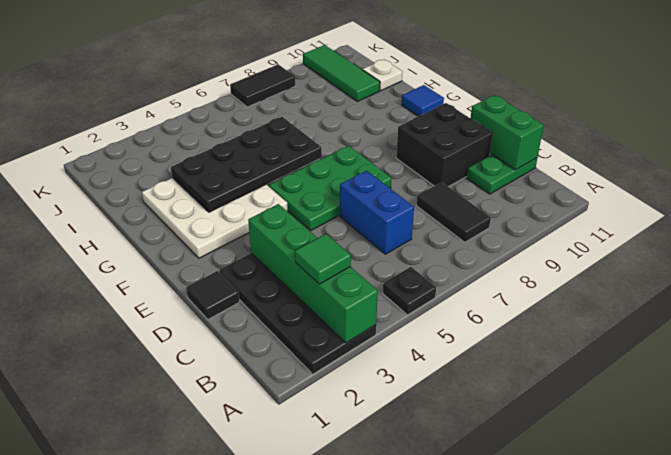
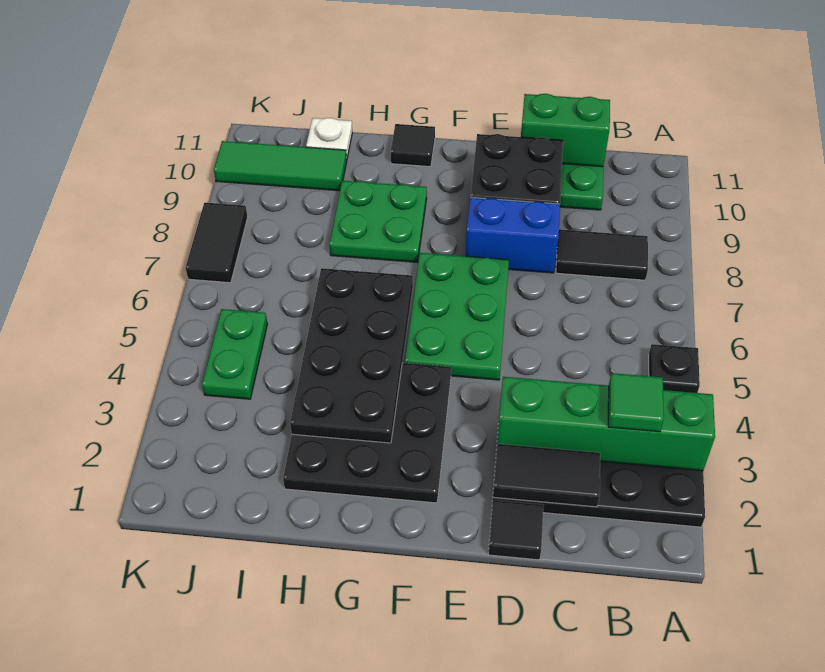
none -> black 1x2 tile [493,444,600,507]
blue 1x2 brick [340,171,414,254] -> blue 1x2 brick moved to [466,197,560,273]
white 3x3 plate [142,178,288,258] -> black 3x3 plate [283,363,451,503]
none -> green 2x2 plate [329,181,427,262]
blue 1x1 tile [402,85,444,116] -> black 1x1 tile [391,124,435,167]
none -> green 1x2 plate [202,309,267,399]

